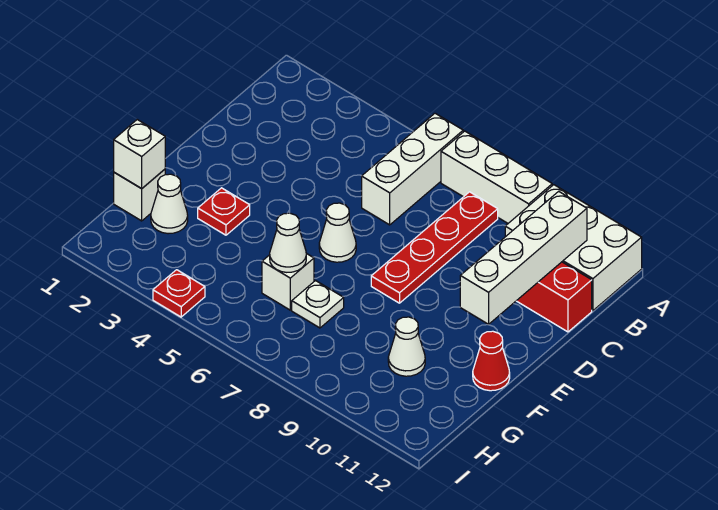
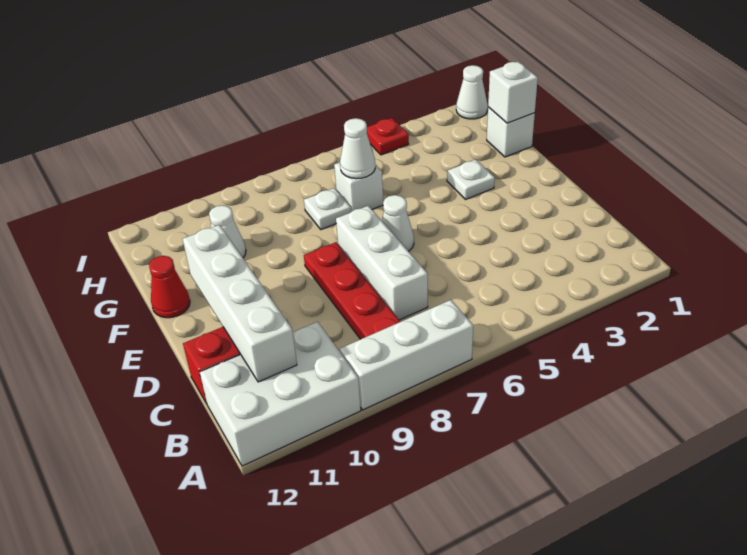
white 1x3 brick [362,113,463,225] -> white 1x3 brick moved to [336,206,428,320]
red 1x1 plate [198,188,250,235] -> white 1x1 plate [447,159,495,200]
white 1x1 cone [151,174,188,234] -> white 1x1 cone moved to [456,65,488,119]

